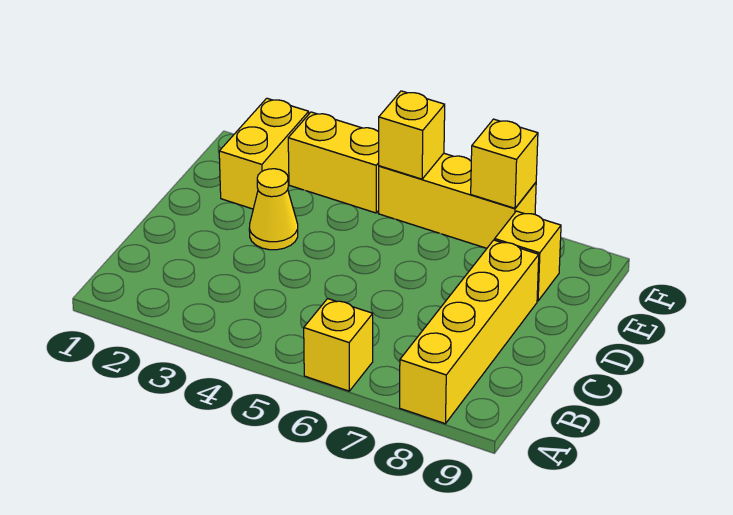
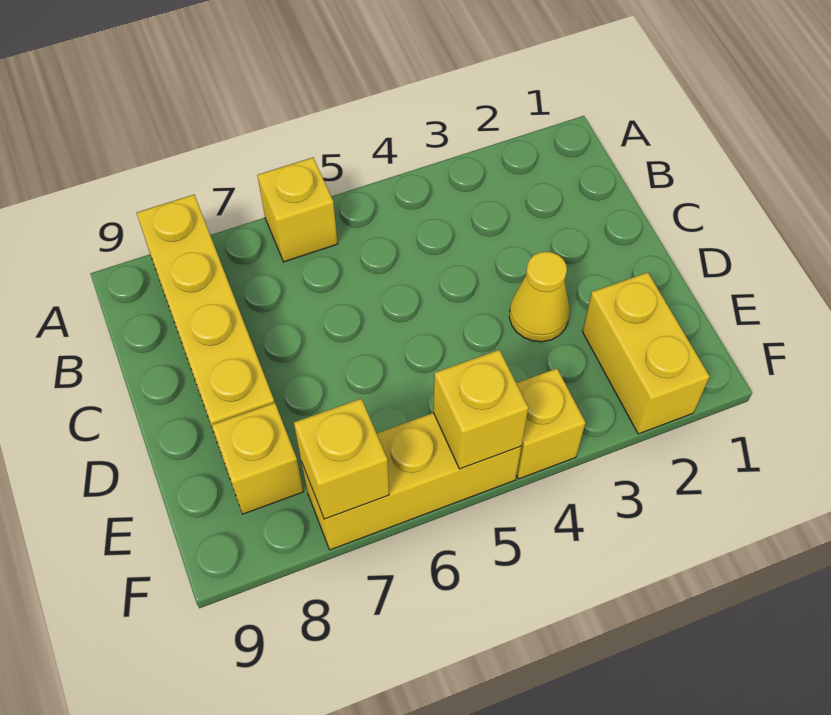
yellow 1x2 brick [288,112,379,213] -> yellow 1x1 brick [516,368,585,479]

